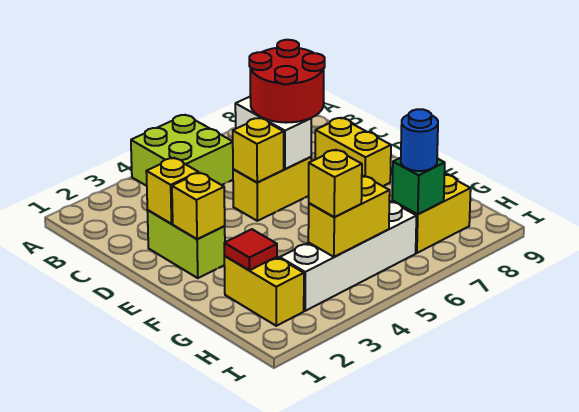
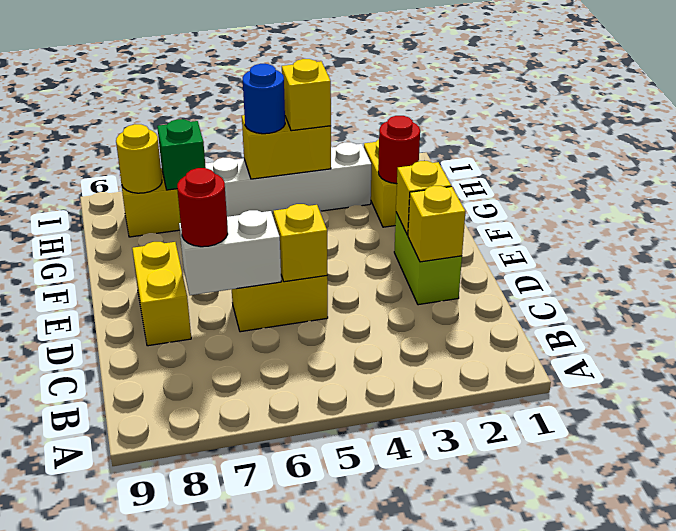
lime 2x2 brick [131,115,233,186] -> none
white 1x2 brick [235,97,311,169] -> white 1x2 brick turned to [179,210,281,295]
red 2x2 round brick [249,40,325,123] -> red 1x1 round brick [177,168,228,247]
red 1x1 tile [224,229,277,270] -> red 1x1 round brick [378,116,420,184]
blue 1x1 round brick [401,109,438,171] -> blue 1x1 round brick moved to [243,64,285,134]
none -> yellow 1x1 round brick [116,124,162,193]

